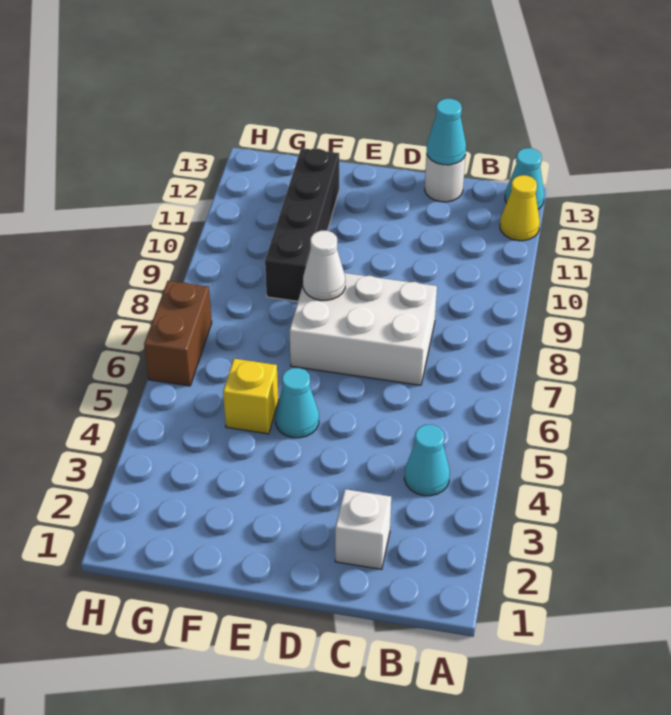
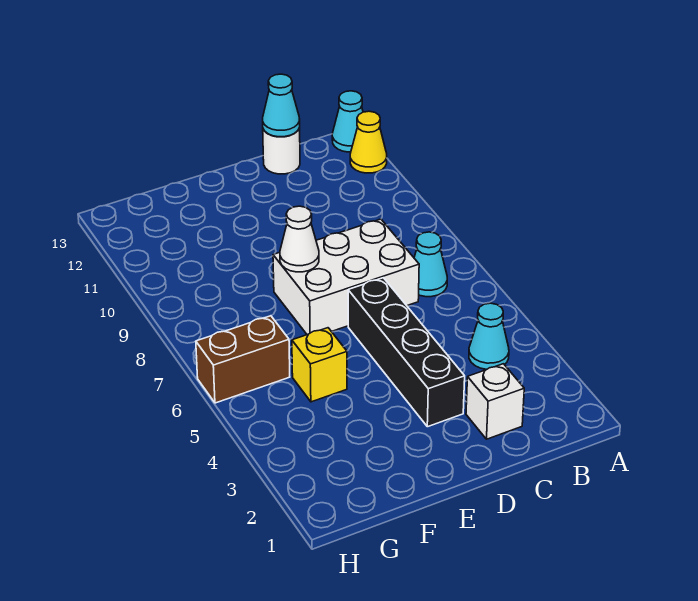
cyan 1x1 cone [275,368,319,438] -> cyan 1x1 cone moved to [414,232,447,297]
black 1x4 brick [265,148,339,301] -> black 1x4 brick moved to [348,278,465,427]
brown 1x2 brick [144,281,212,386] -> brown 1x2 brick turned to [196,316,290,403]

